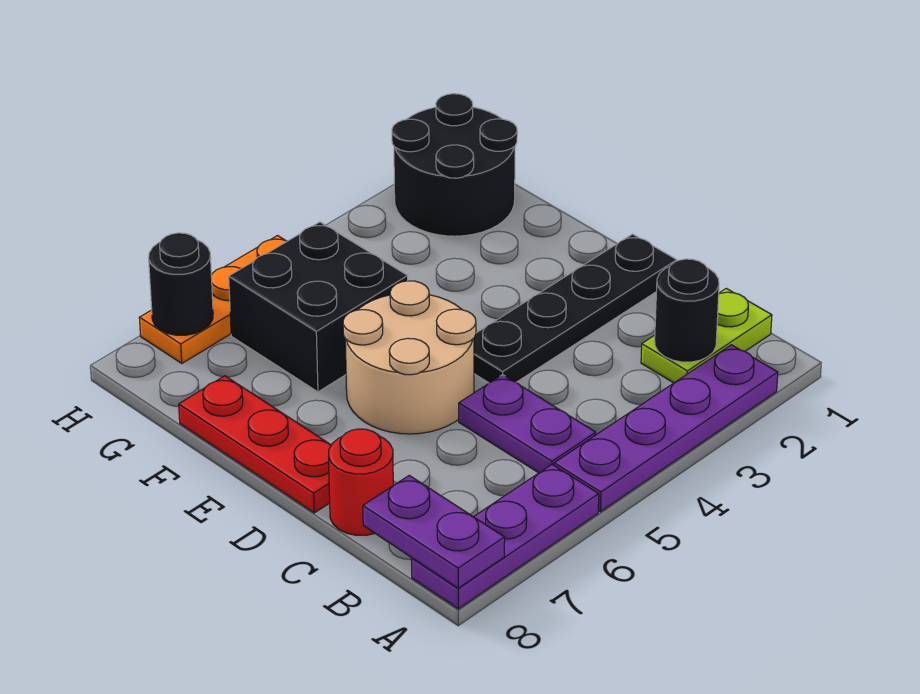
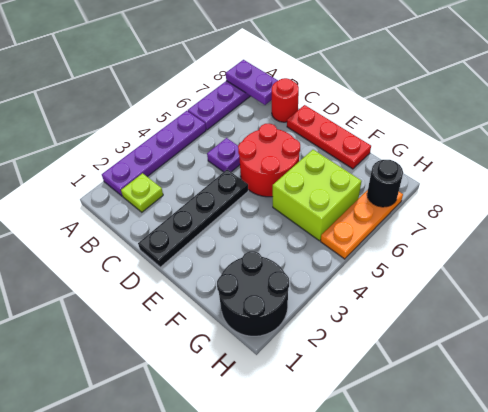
lime 1x2 plate [641,288,772,383] -> lime 1x1 plate [121,173,163,212]
black 1x1 round brick [655,259,719,362] -> none
purple 1x2 plate [459,375,596,473] -> purple 1x1 plate [207,138,240,172]
tan 2x2 round brick [343,281,476,434] -> red 2x2 round brick [238,124,300,197]
black 2x2 brick [229,222,408,392] -> lime 2x2 brick [273,150,362,241]

